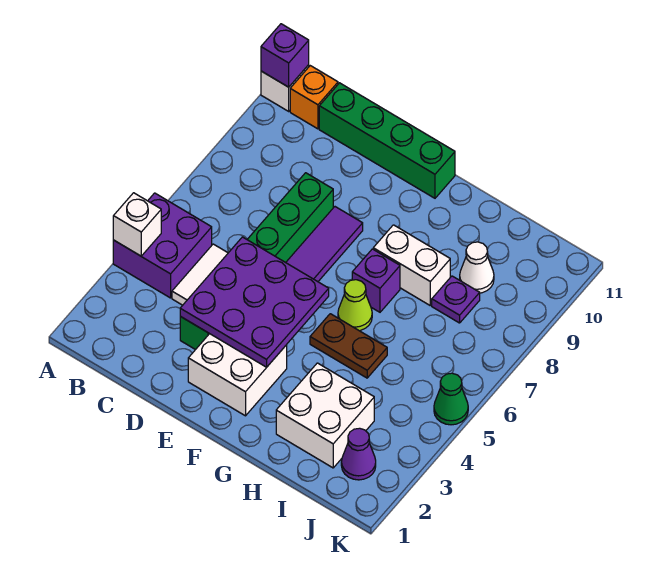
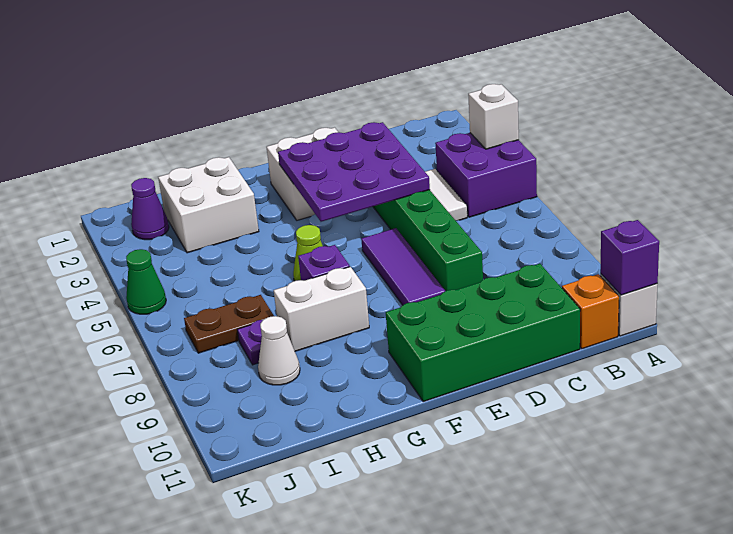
green 1x4 brick [319,83,455,198] -> green 2x4 brick [386,264,580,402]
brown 1x2 plate [310,314,387,378] -> brown 1x2 plate moved to [184,295,274,353]

